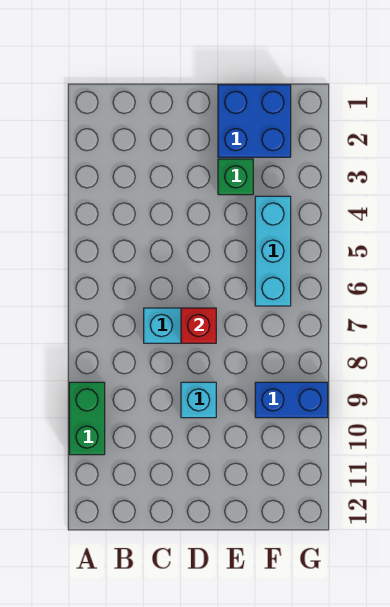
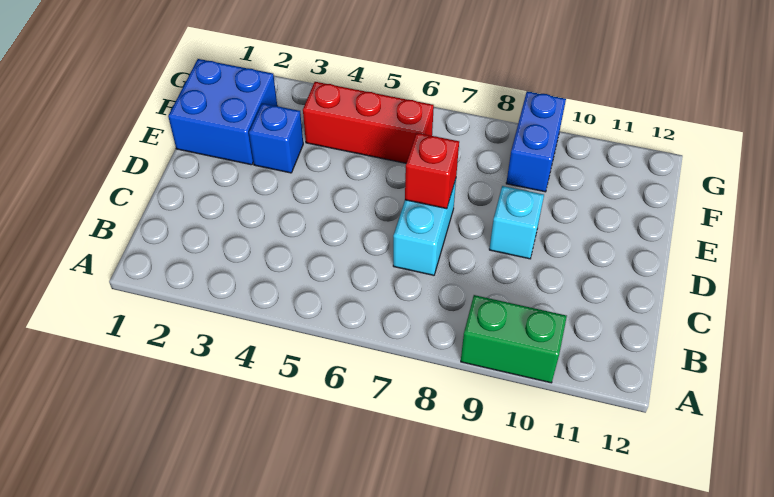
green 1x1 brick [218,159,253,195] -> blue 1x1 brick [249,103,303,173]
cyan 1x3 brick [255,196,291,306] -> red 1x3 brick [303,82,434,163]

